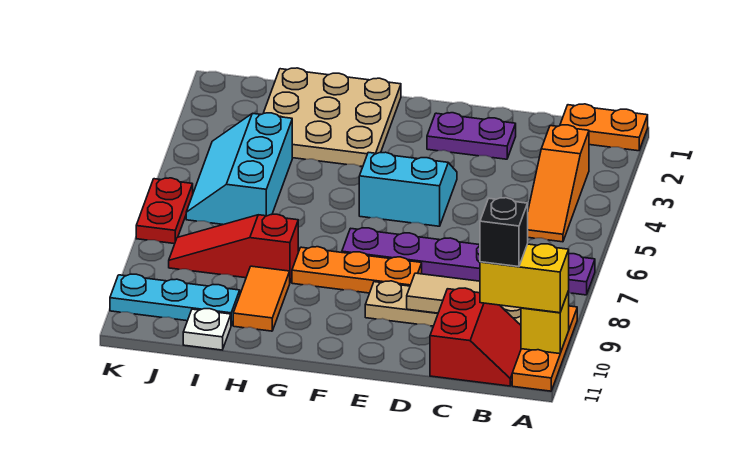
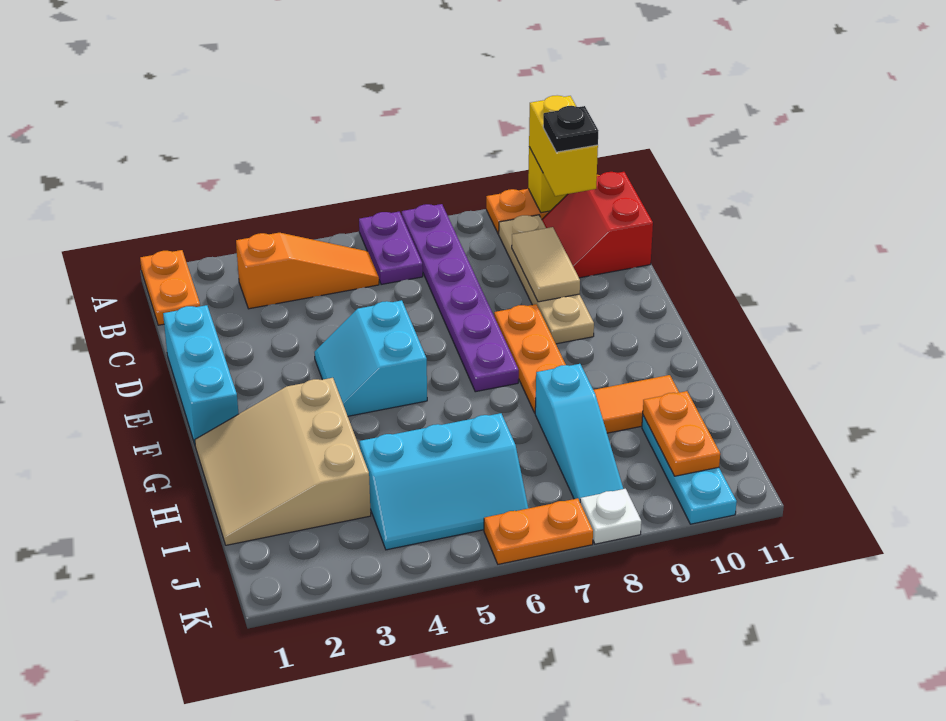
red 2x2 slope [430,288,521,386] -> red 2x2 slope turned to [542,172,653,278]
black 1x1 brick [480,198,528,267] -> black 1x1 plate [543,106,598,152]
none -> cyan 1x3 brick [163,305,239,444]
purple 1x2 plate [427,113,516,159] -> purple 1x2 plate moved to [359,212,423,285]
tan 3x3 plate [263,68,401,167] -> tan 3x3 slope [195,378,371,545]
red 1x3 slope [169,214,298,282] -> cyan 1x3 slope [535,364,623,501]
none -> orange 1x2 plate [643,391,720,476]
white 1x1 plate [183,309,231,350] -> white 1x1 plate moved to [580,489,641,544]
red 1x2 plate [136,178,193,244] -> orange 1x2 plate [484,498,593,564]

